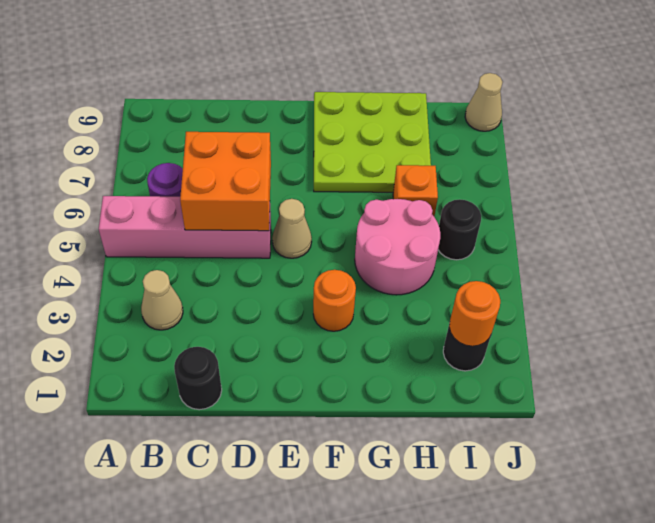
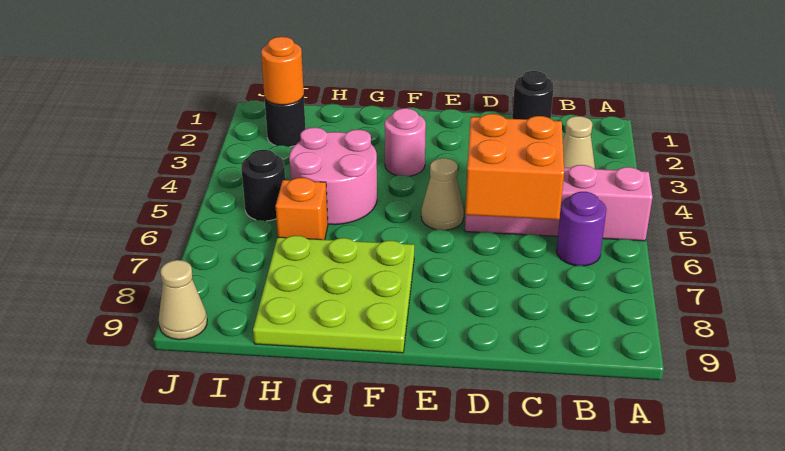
orange 1x1 round brick [313,270,356,331] -> pink 1x1 round brick [385,108,426,176]

